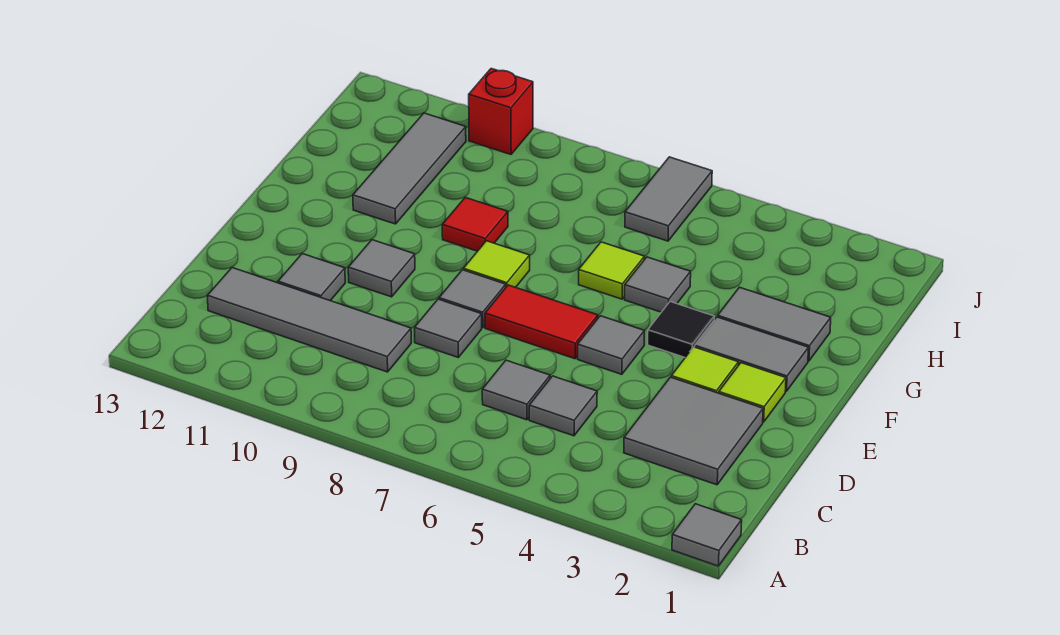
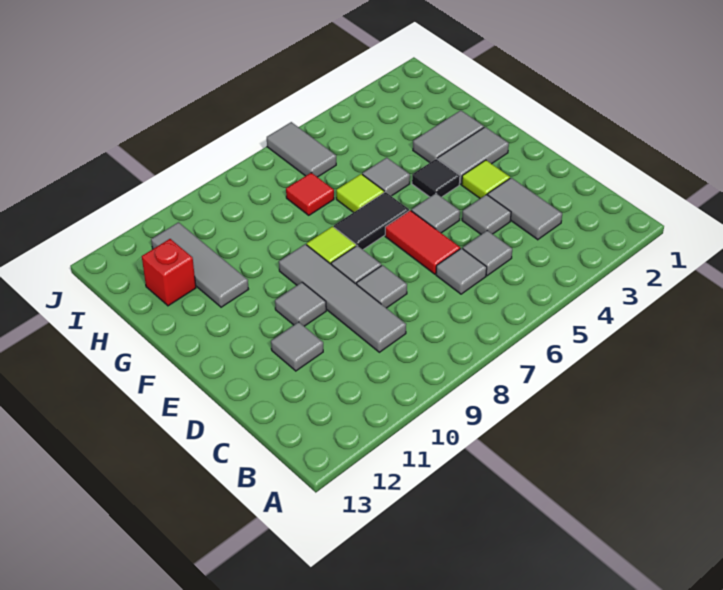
grey 1x1 tile [672,504,742,566] -> grey 1x1 tile moved to [462,194,511,234]
grey 2x2 tile [624,377,763,485] -> grey 1x2 tile [488,178,562,240]
grey 1x4 tile [207,268,411,372] -> grey 1x4 tile turned to [279,244,406,352]
lime 1x1 tile [719,363,786,422] -> none
red 1x2 tile [485,285,598,359] -> red 1x2 tile turned to [385,210,460,274]
none -> black 1x2 tile [334,192,409,249]
red 1x1 tile [442,197,508,251] -> red 1x1 tile moved to [286,173,334,215]
red 1x1 brick [469,69,533,154] -> red 1x1 brick moved to [142,239,196,306]

